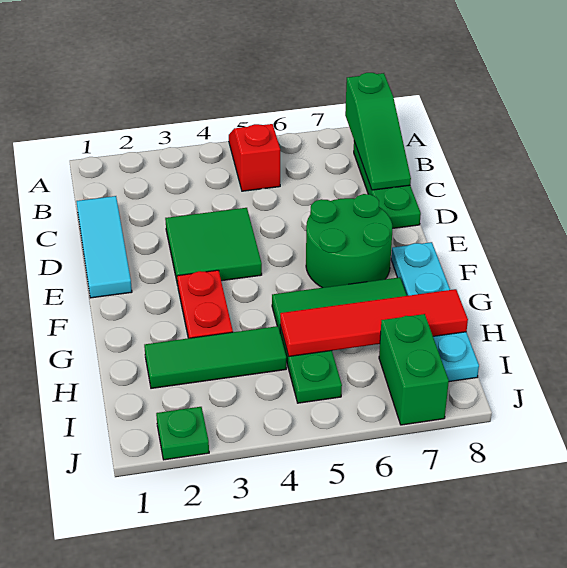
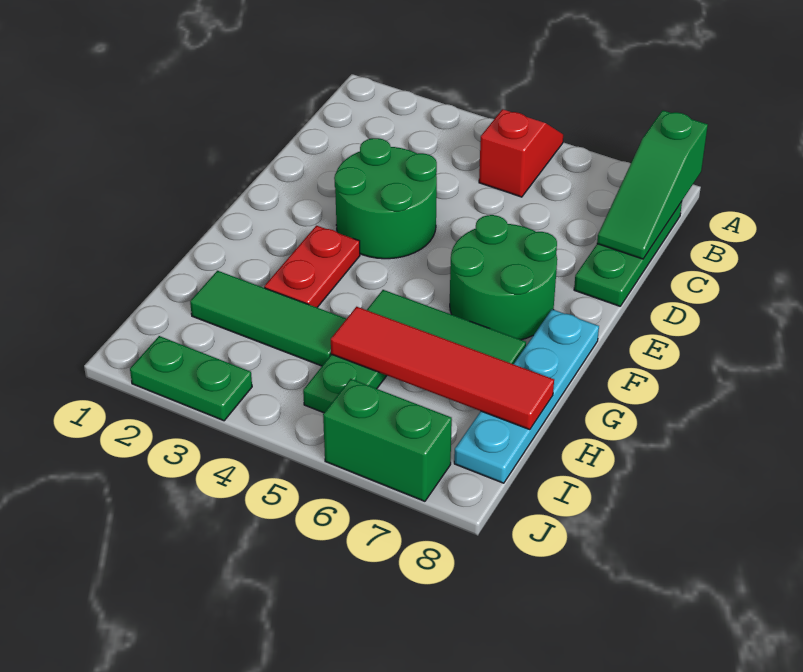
cyan 1x3 tile [76,196,132,298] -> none
green 2x2 tile [165,208,262,285] -> green 2x2 round brick [334,138,437,259]
green 1x2 brick [379,314,449,425] -> green 1x2 brick turned to [323,379,452,501]
green 1x1 plate [156,407,209,460] -> green 1x2 plate [130,336,252,421]

